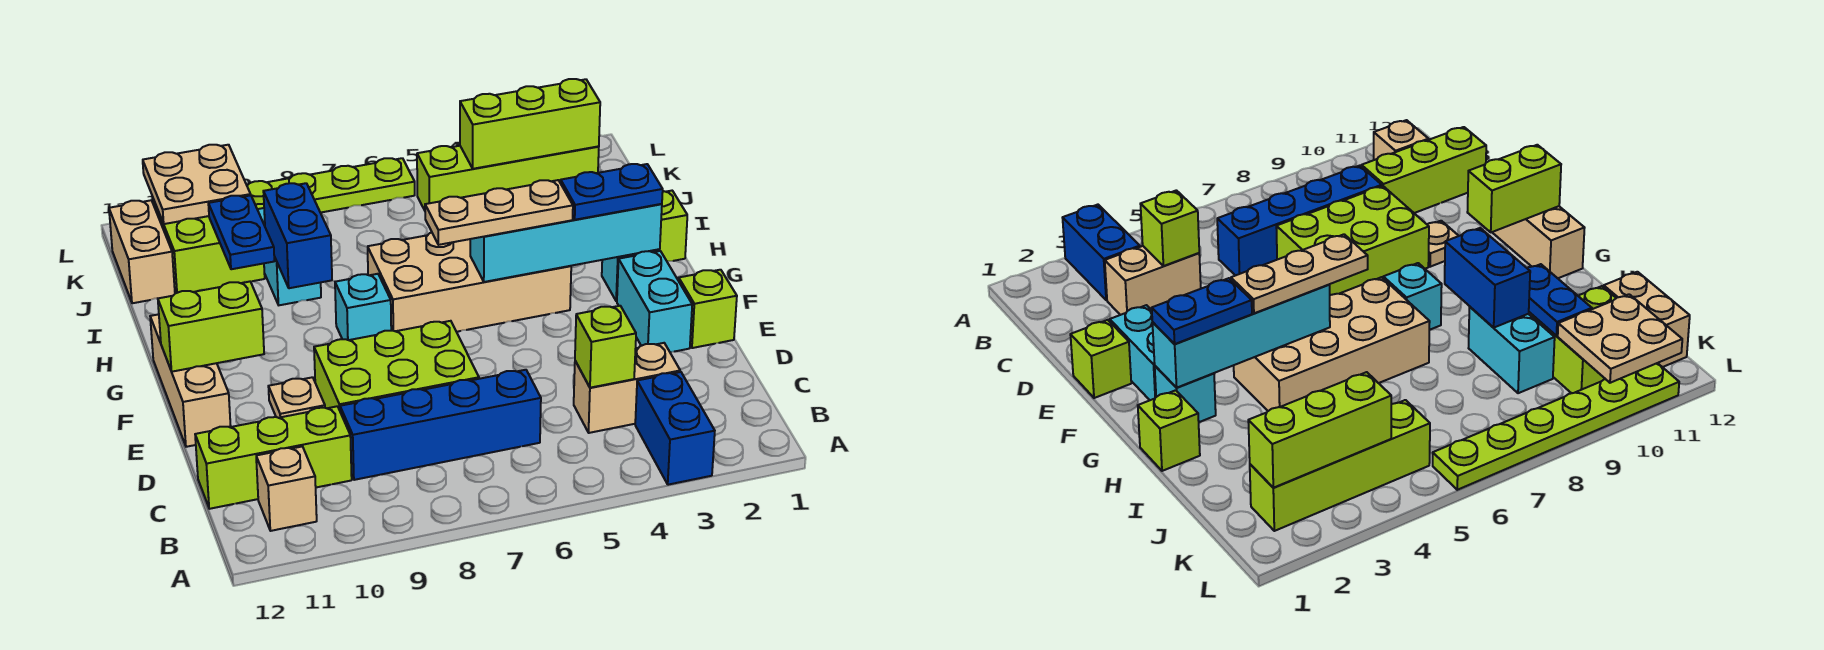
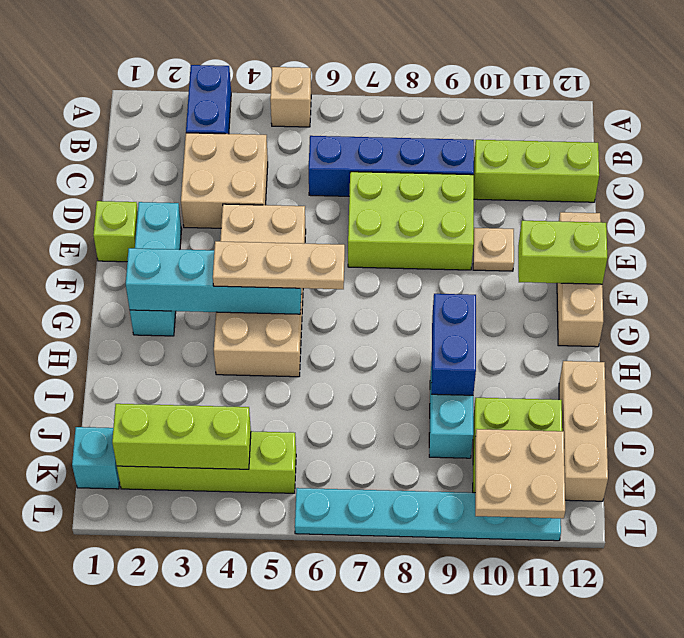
tan 1x1 brick [256,447,317,531] -> tan 1x1 brick moved to [270,67,311,127]
tan 1x2 brick [574,343,680,433] -> tan 2x2 brick [181,133,268,228]
lime 1x1 brick [575,306,636,388] -> none
blue 1x2 plate [561,164,663,220] -> none
tan 2x4 brick [368,233,571,332] -> tan 2x4 brick turned to [214,204,306,377]
cyan 1x1 brick [335,274,391,340] -> cyan 1x1 brick moved to [72,427,120,489]
lime 1x1 brick [660,191,687,262] -> none
blue 1x2 plate [208,195,274,269] -> none
tan 1x2 brick [109,200,175,303] -> tan 1x3 brick [559,361,608,501]
lime 1x6 plate [153,158,415,213] -> cyan 1x6 plate [295,488,561,541]

